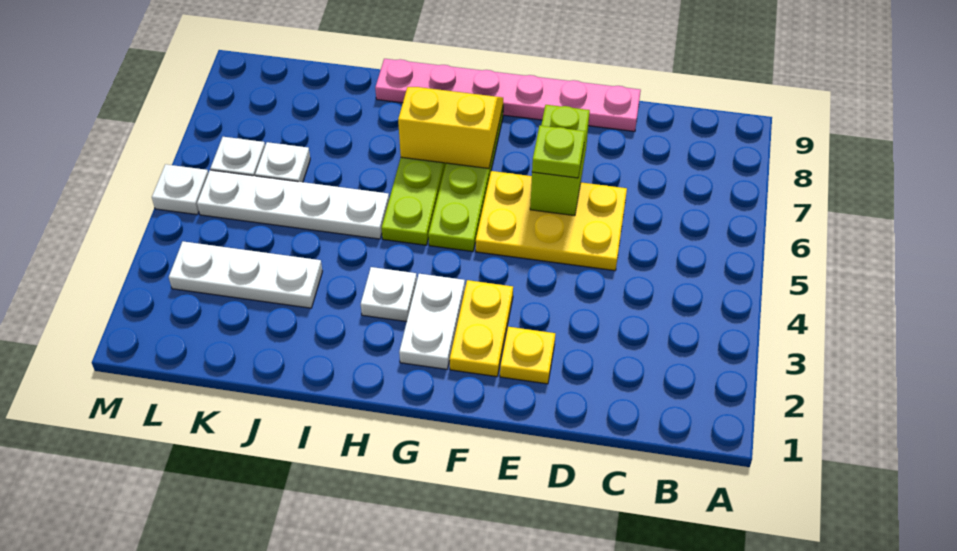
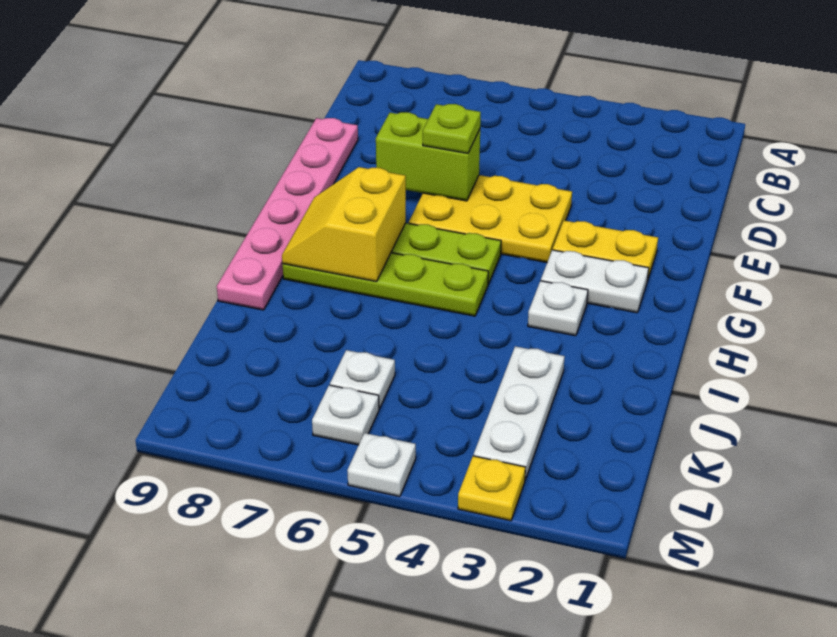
yellow 2x3 plate [476,171,627,271] -> yellow 2x3 plate turned to [409,175,572,263]
yellow 1x1 plate [500,327,555,384] -> yellow 1x1 plate moved to [458,456,525,521]
white 1x4 plate [197,170,389,239] -> none

